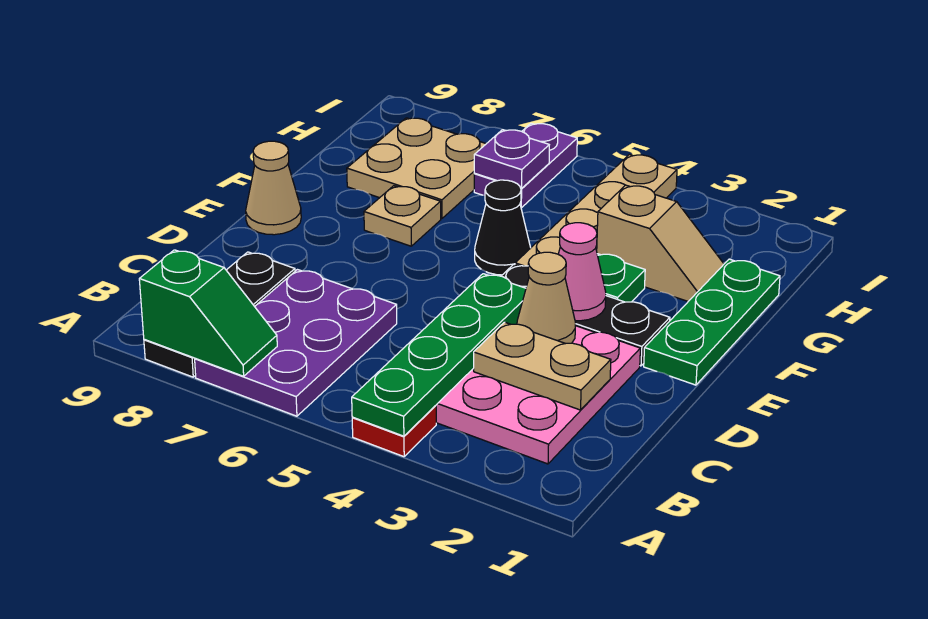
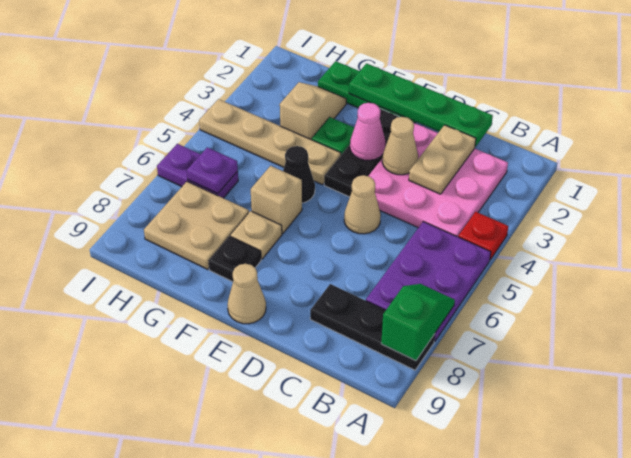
green 1x4 plate [352,274,526,436] -> green 1x4 plate moved to [349,64,493,147]
purple 2x3 plate [195,270,397,416] -> purple 2x3 plate turned to [366,222,491,341]
none -> tan 1x1 cone [344,175,381,234]
none -> tan 1x1 brick [251,166,302,234]
none -> black 1x1 plate [209,236,261,282]

